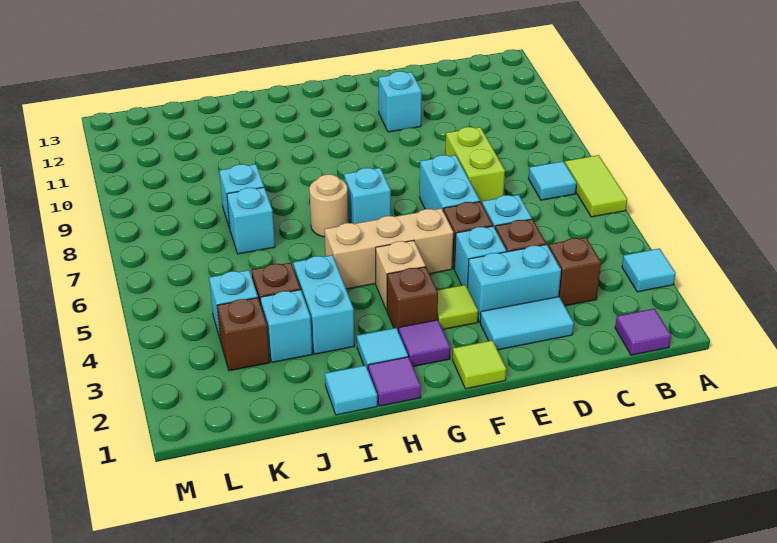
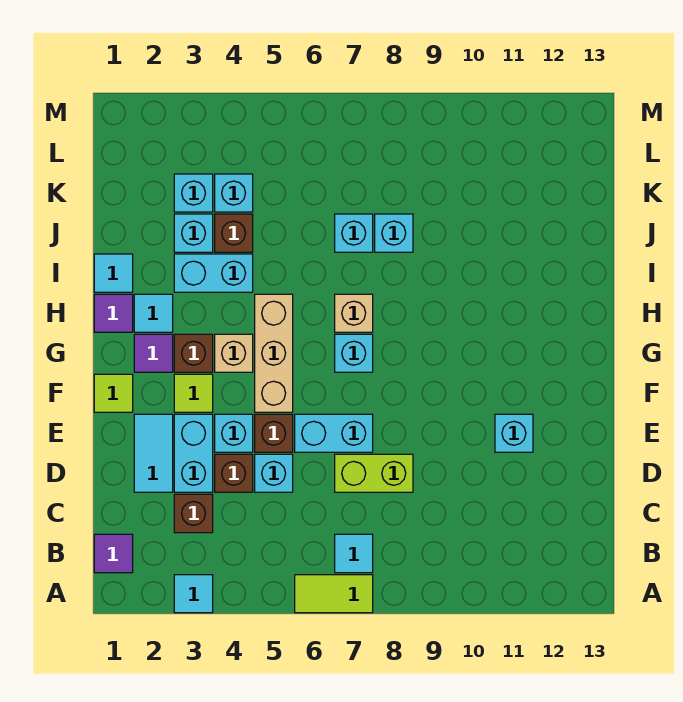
tan 1x1 round brick [309,174,348,237] -> tan 1x1 brick [335,294,373,332]
brown 1x1 brick [217,298,270,371] -> cyan 1x1 brick [174,174,213,212]

